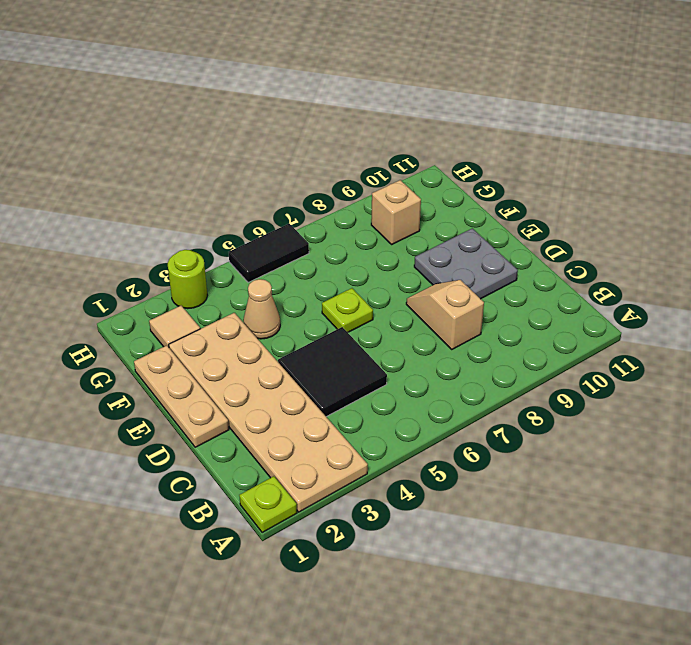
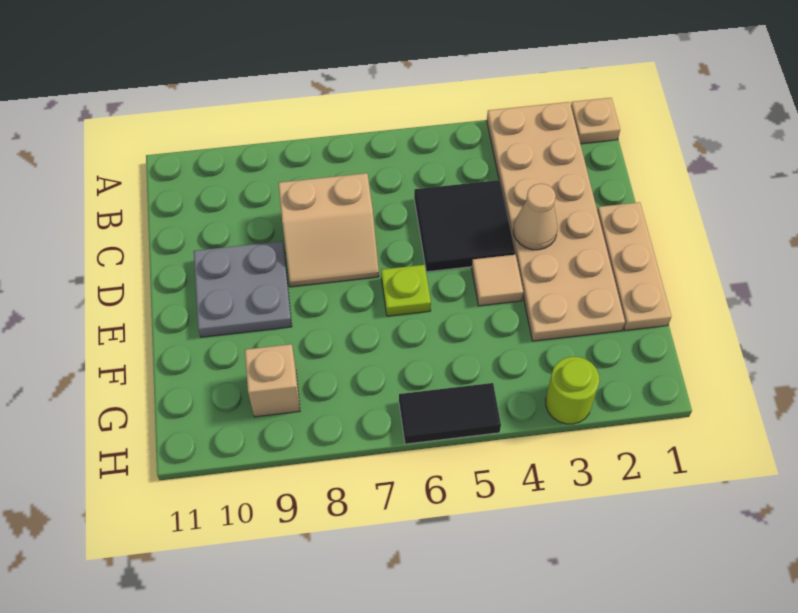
lime 1x1 plate [239,476,297,533] -> tan 1x1 plate [571,98,620,144]
tan 1x2 slope [406,280,484,349] -> tan 2x2 slope [278,173,379,287]
tan 1x1 cone [243,279,280,339] -> tan 1x1 cone moved to [514,184,558,250]
tan 1x1 tile [149,306,200,347] -> tan 1x1 tile moved to [472,255,523,306]

